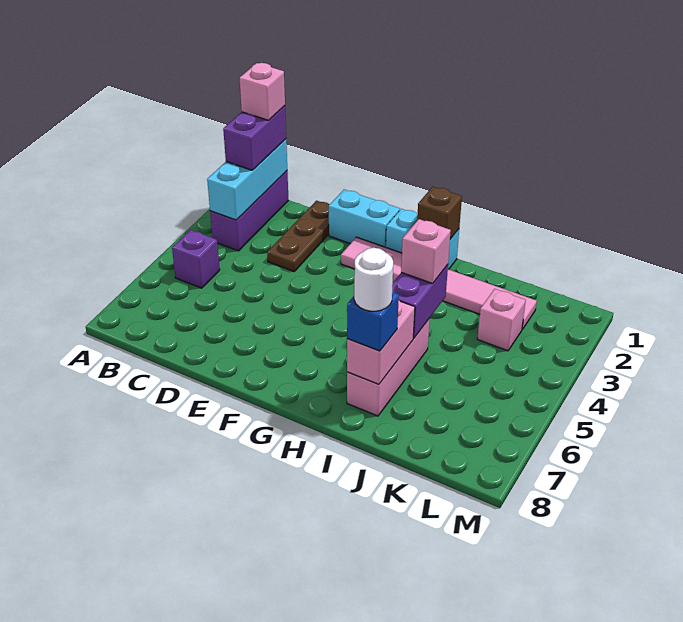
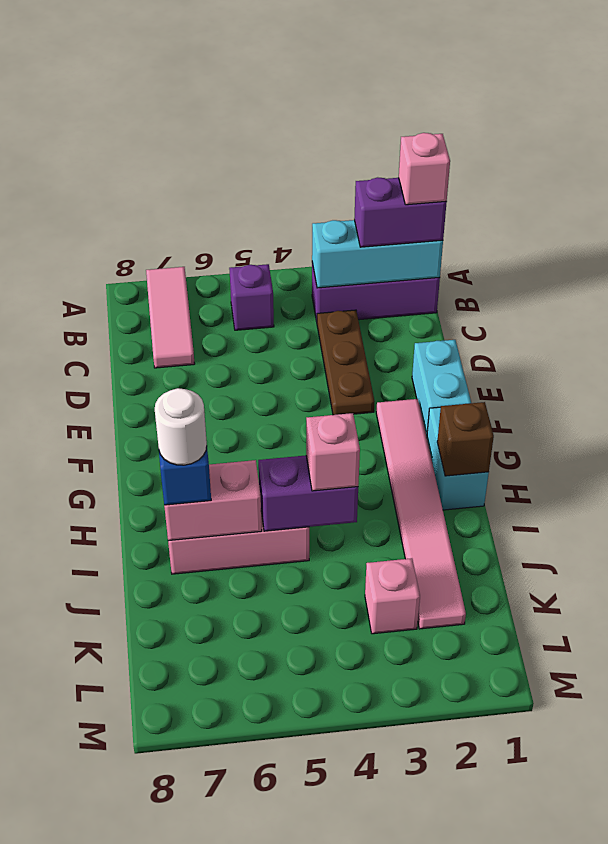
none -> pink 1x3 tile [146,267,195,368]
brown 1x3 plate [267,201,330,271] -> brown 1x3 plate turned to [317,310,375,415]

